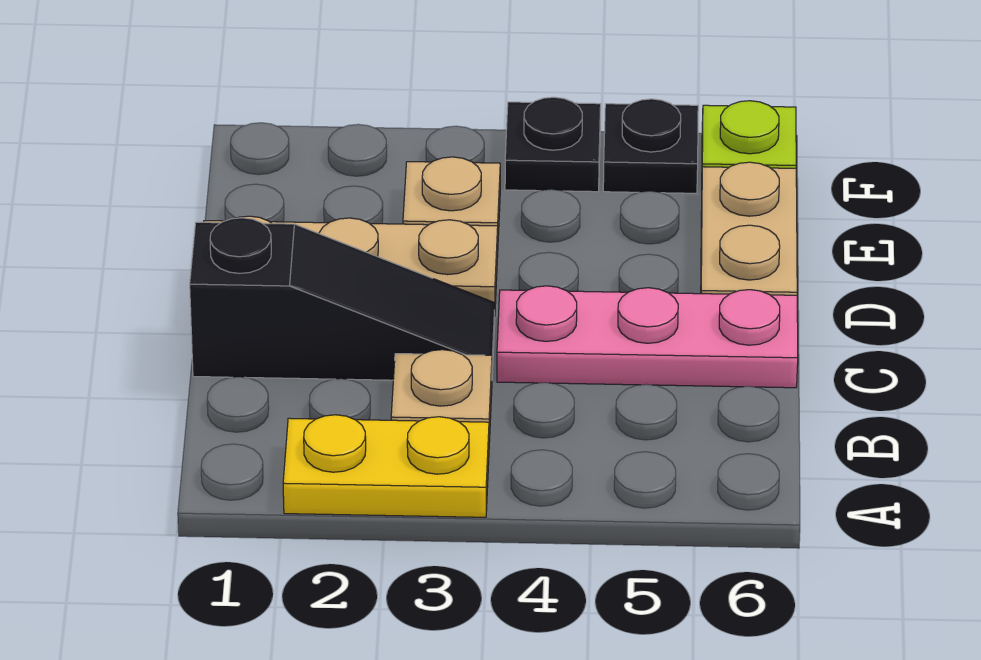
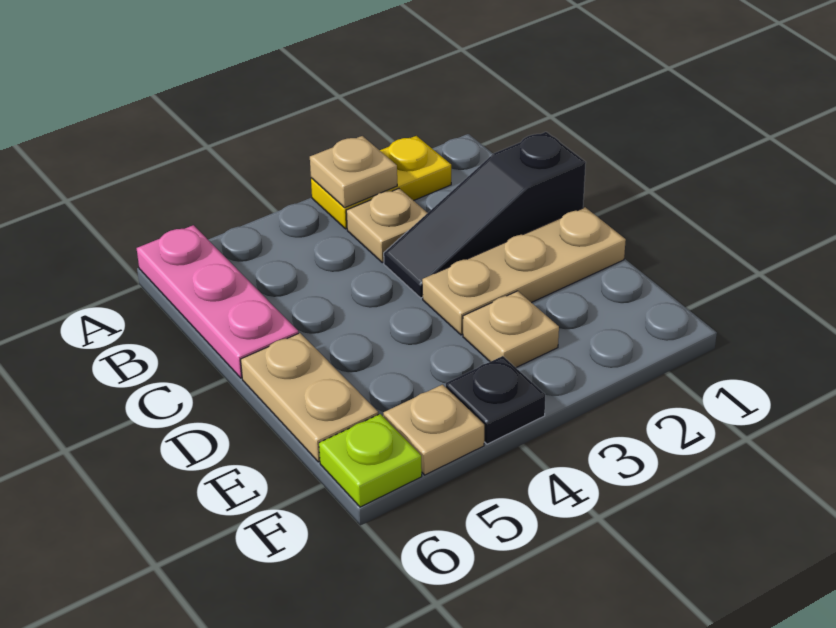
none -> tan 1x1 plate [310,136,397,208]
pink 1x3 plate [497,286,798,388] -> pink 1x3 plate turned to [137,225,298,378]
black 1x1 plate [603,99,698,193] -> tan 1x1 plate [383,385,484,475]

